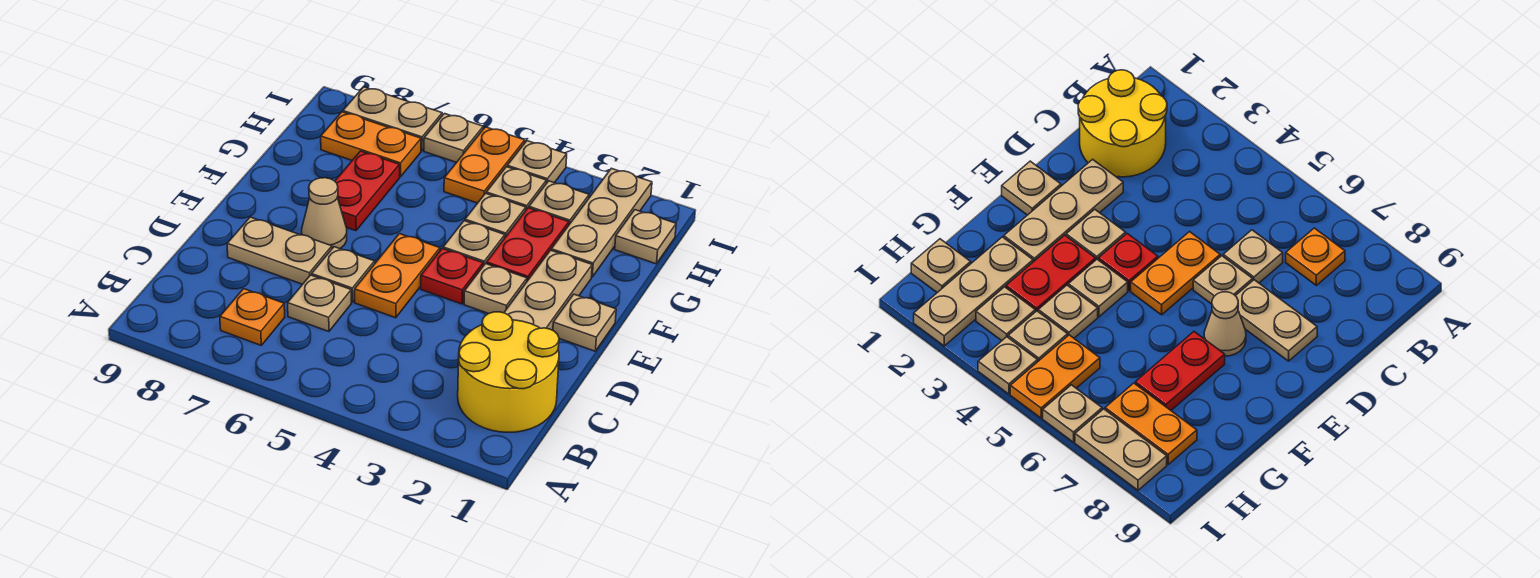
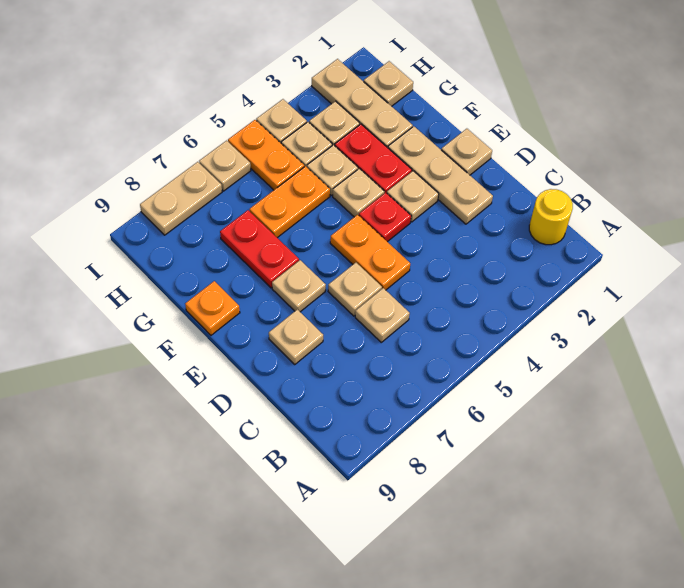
yellow 2x2 round brick [458,312,559,432] -> yellow 1x1 round brick [529,189,573,245]
orange 1x1 plate [220,289,285,345] -> orange 1x1 plate moved to [185,281,240,335]
tan 1x2 plate [227,217,332,284] -> tan 1x1 plate [269,309,323,364]
tan 1x1 cone [302,178,347,249] -> tan 1x1 plate [272,260,326,312]
orange 1x2 plate [321,112,421,177] -> orange 1x2 plate moved to [249,166,330,238]

